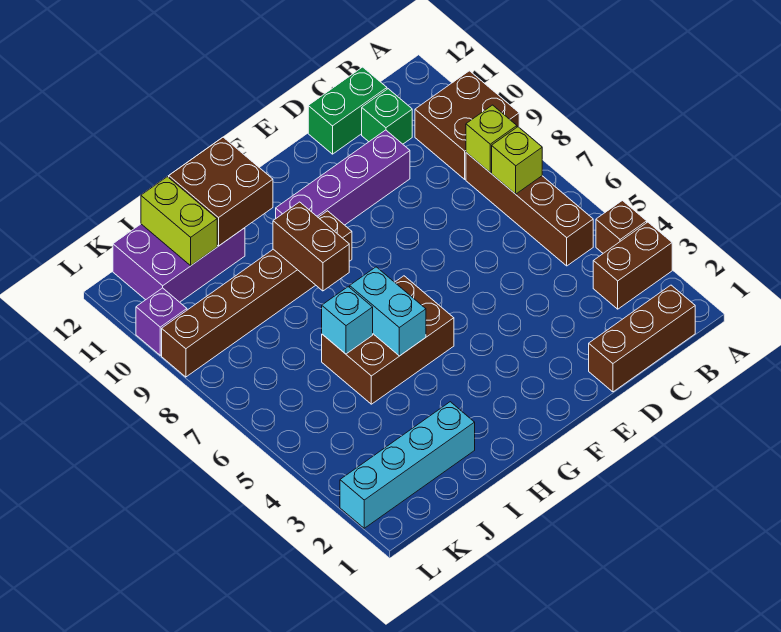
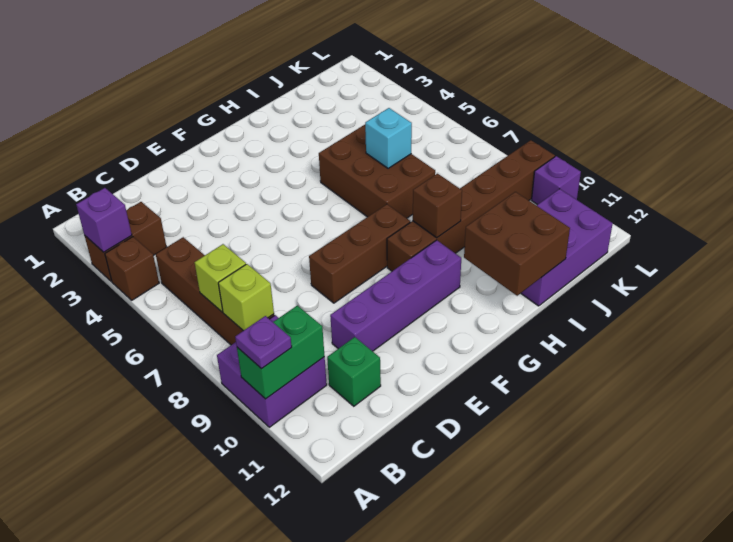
none -> purple 1x1 brick [76,188,132,252]
brown 2x2 brick [415,71,519,179] -> purple 2x2 brick [217,315,327,427]
none -> purple 1x1 plate [235,316,292,369]
brown 1x3 brick [589,285,695,392] -> brown 1x3 brick moved to [309,204,410,303]
green 1x2 brick [308,67,387,154] -> green 1x2 brick moved to [237,305,325,399]
brown 2x3 brick [322,276,454,404] -> brown 2x3 brick turned to [319,125,435,218]
cyan 1x2 brick [350,267,426,356] -> none
brown 1x2 brick [273,202,349,291] -> brown 1x1 brick [413,174,462,238]
cyan 1x4 brick [340,402,475,528] -> none
lime 1x2 brick [141,177,217,265] -> none

